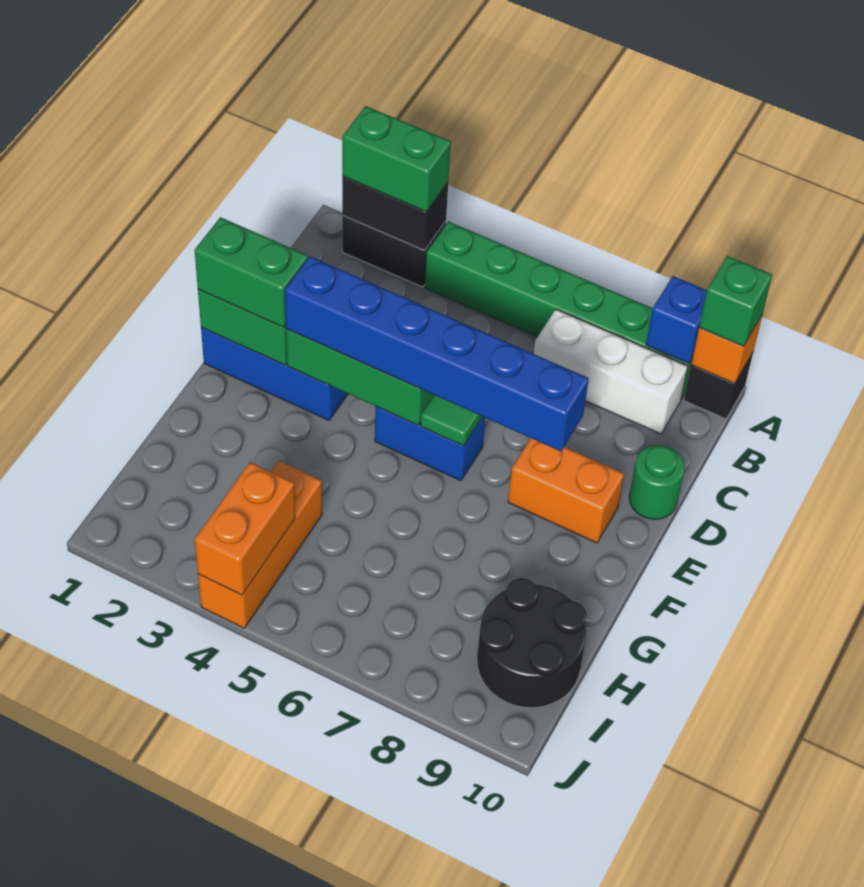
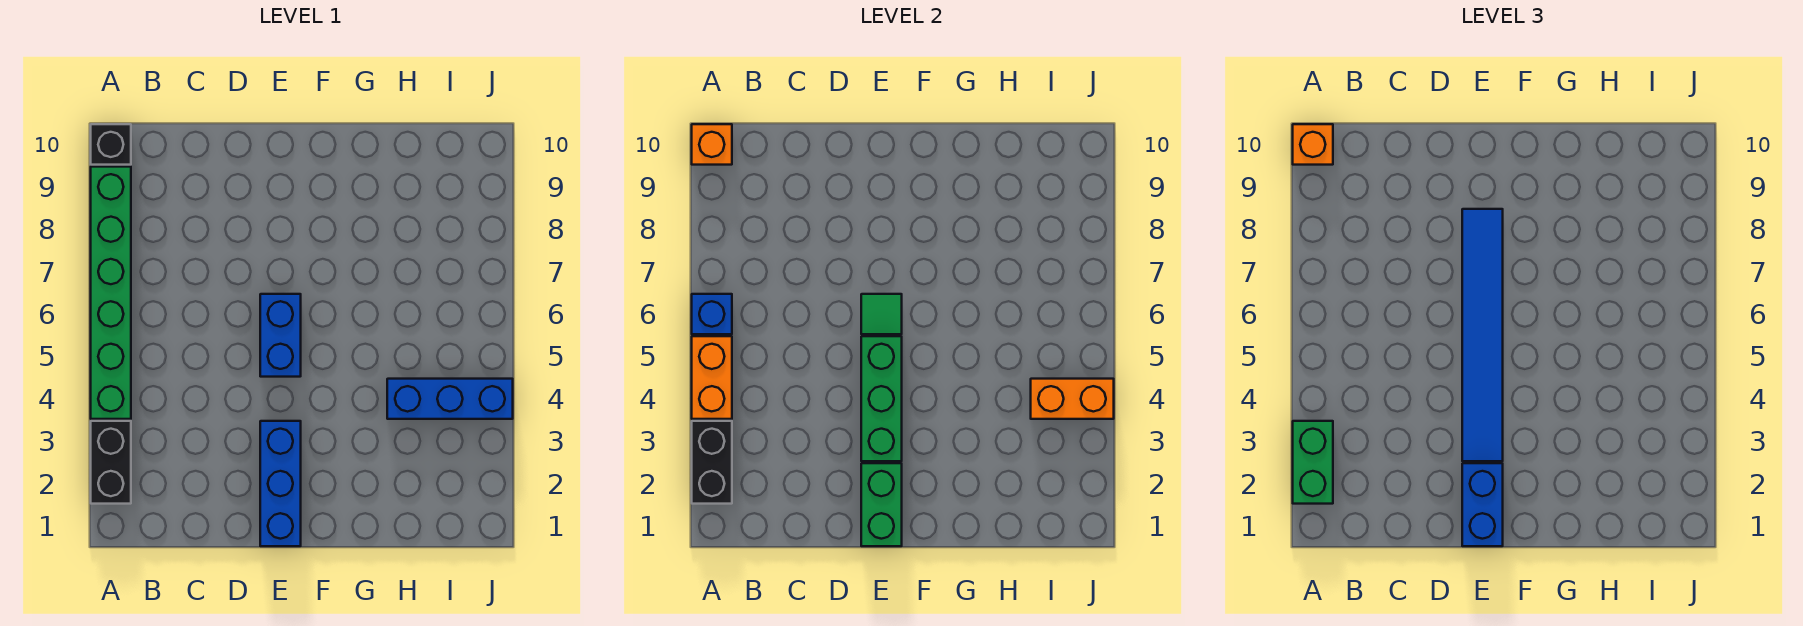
blue 1x1 brick [646,276,707,364] -> blue 1x1 brick moved to [692,294,732,334]
green 1x1 brick [699,256,772,346] -> orange 1x1 brick [1293,124,1333,165]
white 1x3 brick [533,309,688,434] -> none
green 1x1 round brick [629,445,685,519] -> none
green 1x2 brick [195,217,308,328] -> blue 1x2 brick [1462,463,1503,546]
blue 1x6 brick [285,257,589,452] -> blue 1x6 tile [1462,209,1503,461]
orange 1x2 brick [508,438,624,543] -> orange 1x2 brick moved to [692,336,732,419]
orange 1x3 brick [198,461,322,628] -> blue 1x3 brick [387,379,513,419]
black 2x2 round brick [477,578,587,708] -> none

